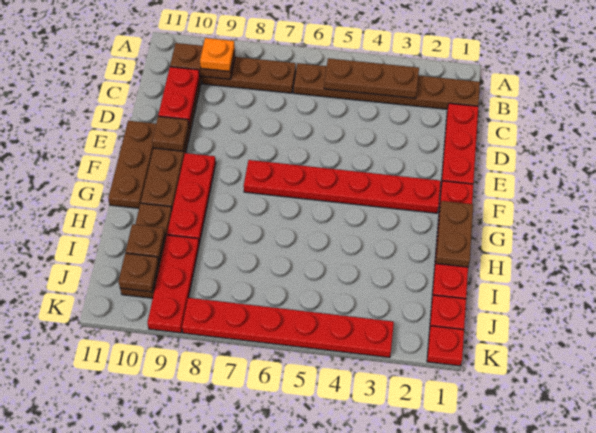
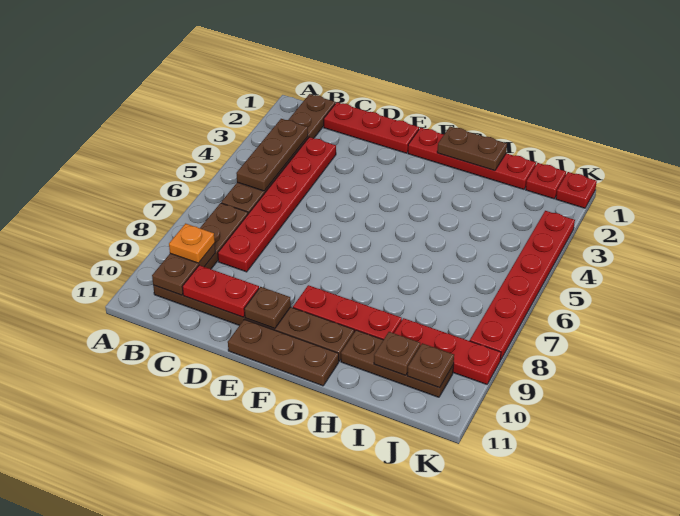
red 1x6 plate [244,160,441,213] -> red 1x6 plate moved to [218,137,336,272]

